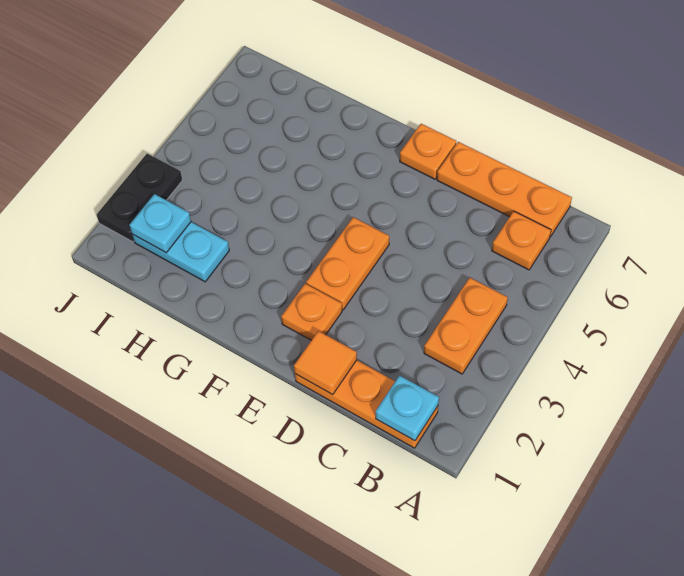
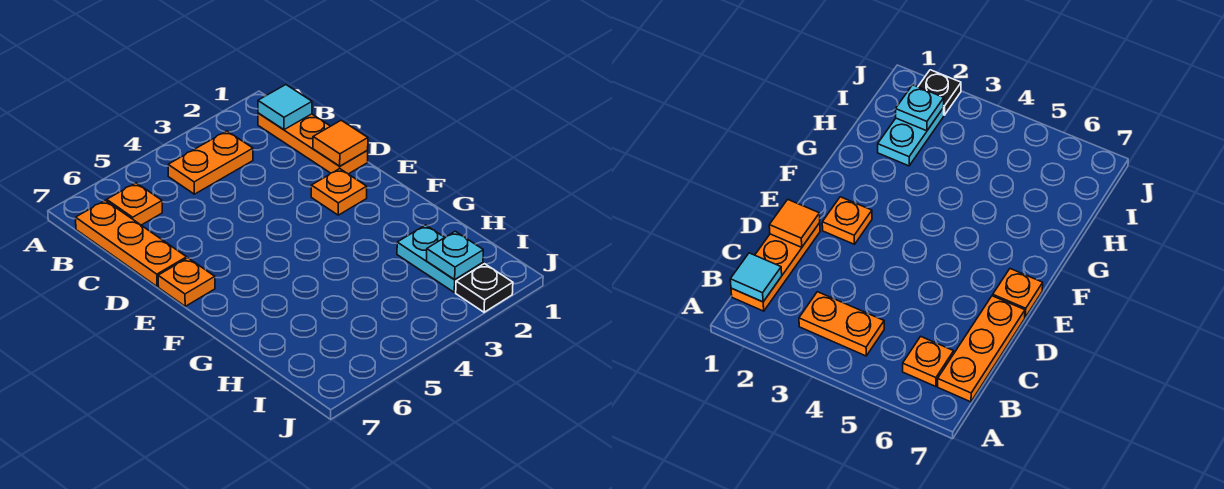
cyan 1x1 plate [376,376,439,441] -> cyan 1x1 tile [258,85,312,130]
orange 1x2 plate [306,217,389,310] -> none
black 1x2 plate [97,154,182,242] -> black 1x1 plate [456,264,513,312]

